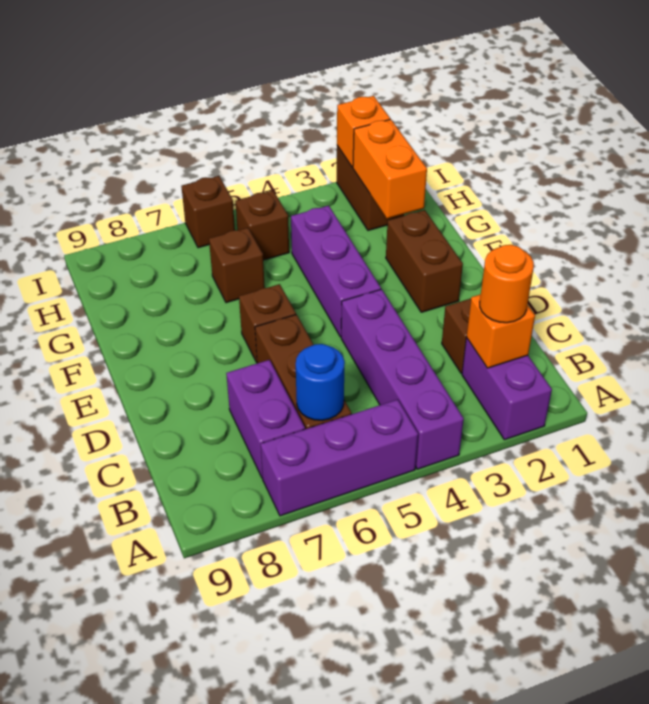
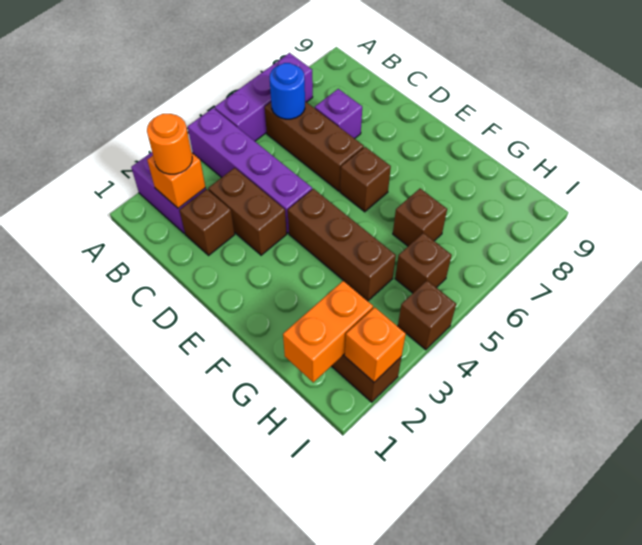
purple 1x2 brick [226,360,305,478] -> purple 1x1 brick [315,89,362,139]
brown 1x2 brick [386,210,463,312] -> brown 1x2 brick moved to [208,168,287,255]
purple 1x3 brick [291,206,381,337] -> brown 1x3 brick [288,189,396,301]
orange 1x2 brick [353,119,427,219] -> orange 1x2 brick turned to [283,281,373,382]
brown 1x1 brick [181,176,235,248] -> brown 1x1 brick moved to [398,280,456,350]

